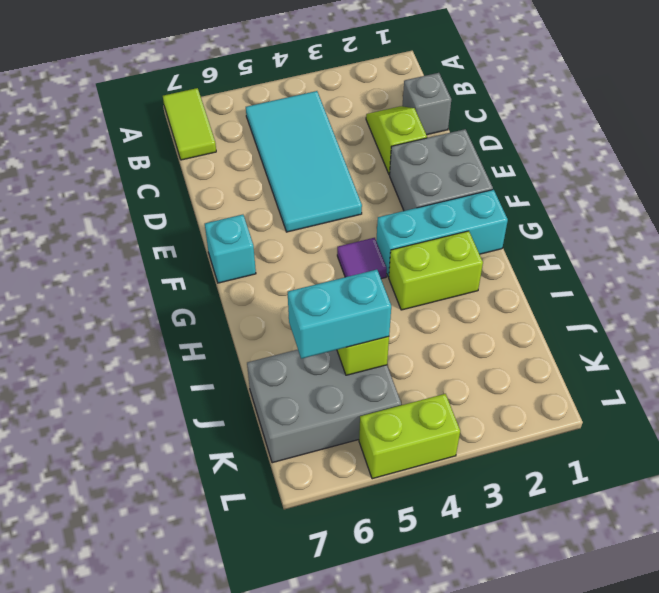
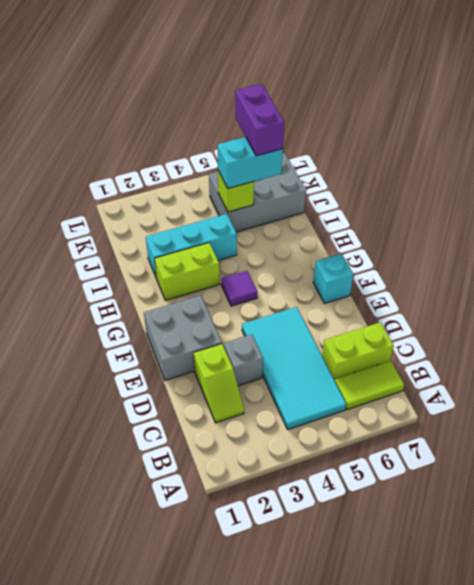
lime 1x2 tile [163,88,216,160] -> lime 1x2 tile turned to [335,361,404,410]
grey 1x1 brick [402,73,451,135] -> grey 1x1 brick moved to [223,334,263,386]
cyan 1x3 brick [376,190,508,277] -> cyan 1x3 brick moved to [146,214,237,278]
none -> purple 1x2 brick [235,84,284,156]
lime 1x2 brick [359,394,460,479] -> lime 1x2 brick moved to [322,322,394,381]

